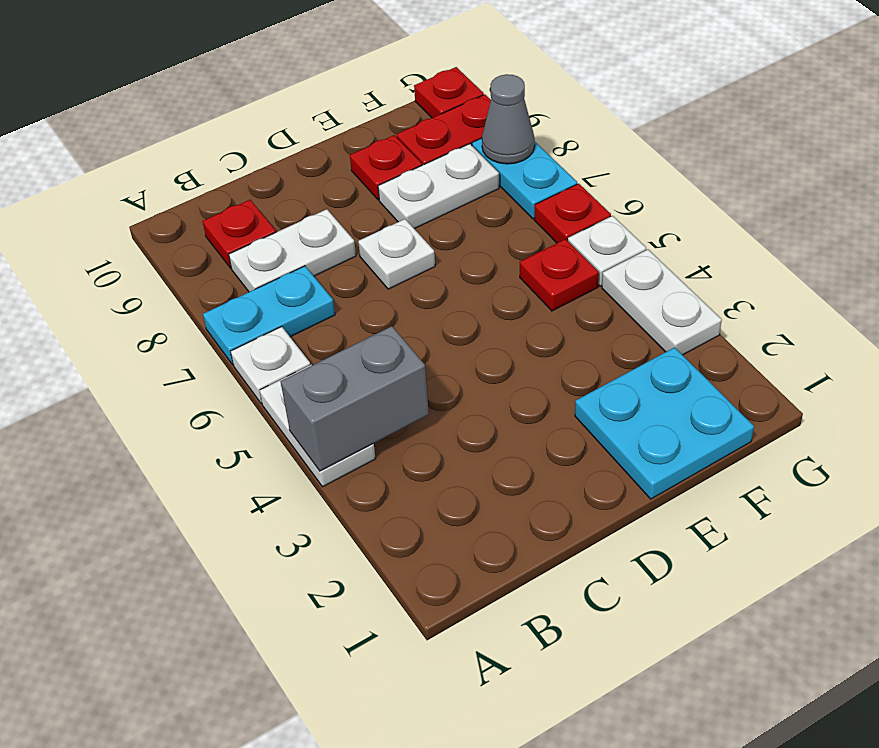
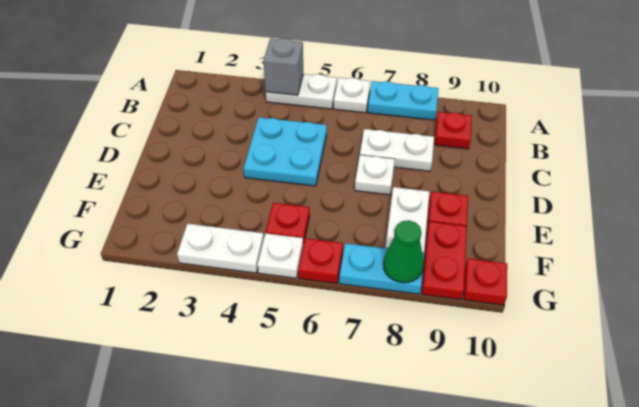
grey 1x2 brick [281,326,429,471] -> grey 1x1 brick [263,38,303,95]
cyan 1x2 plate [203,266,335,365] -> cyan 1x2 plate turned to [368,81,438,120]
white 1x2 plate [229,209,356,292] -> white 1x2 plate turned to [360,129,434,171]
cyan 2x2 plate [575,347,754,499] -> cyan 2x2 plate moved to [244,117,327,186]
grey 1x1 cone [482,74,535,164] -> green 1x1 cone [383,221,424,283]

